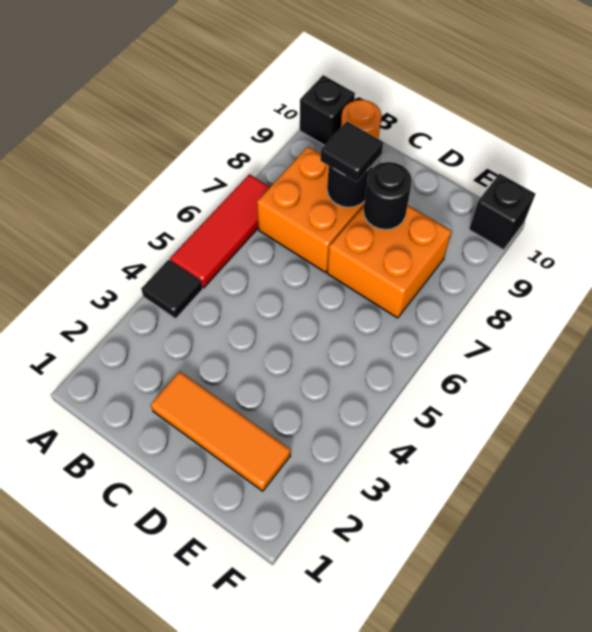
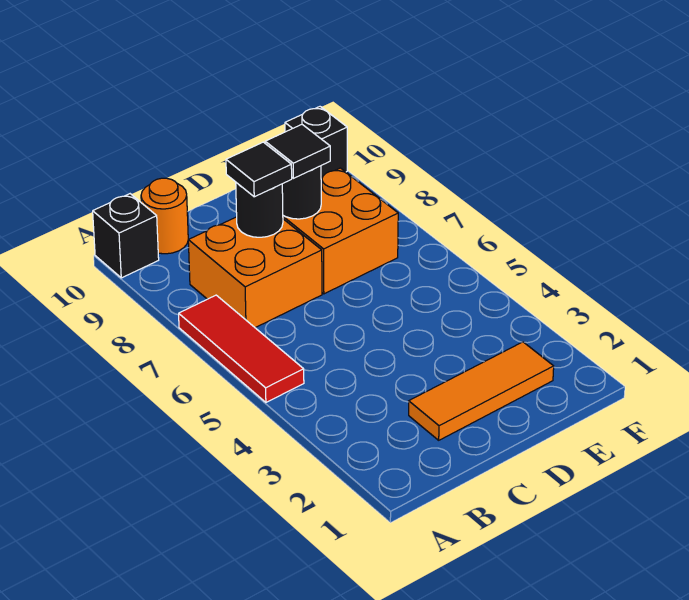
black 1x1 tile [141,260,202,319] -> black 1x1 tile moved to [265,125,330,178]

